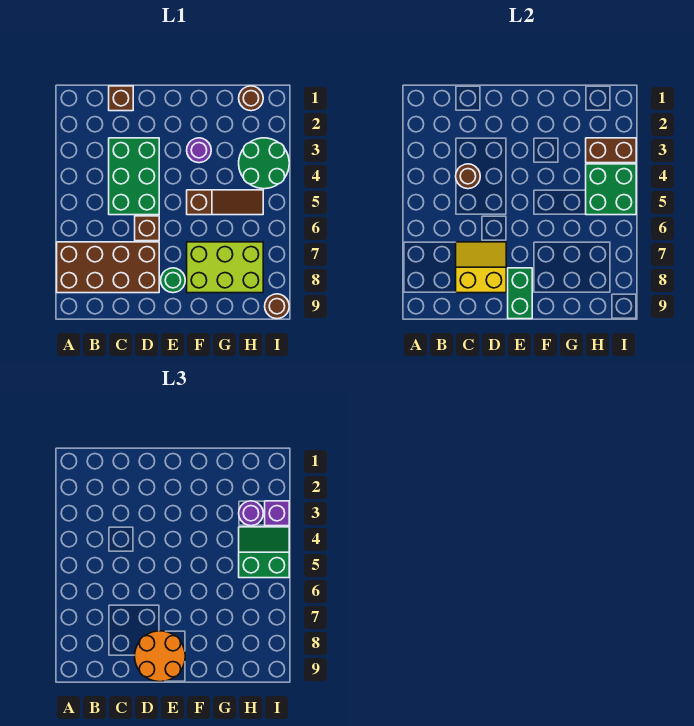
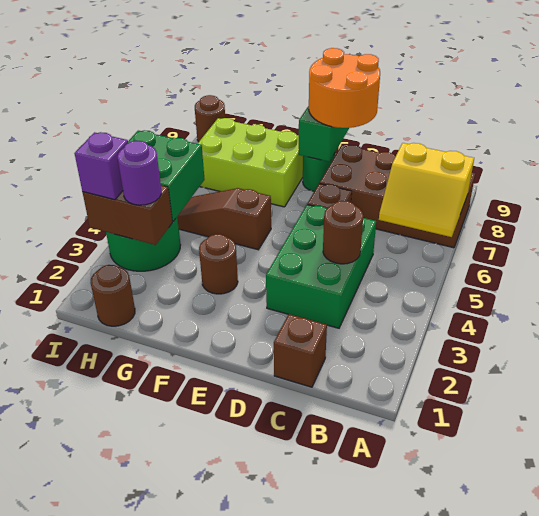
yellow 2x2 slope [456,242,506,293] -> yellow 2x2 slope moved to [379,143,474,237]
purple 1x1 round brick [187,138,211,163] -> brown 1x1 round brick [199,234,238,294]
green 2x2 slope [239,527,289,578] -> none

